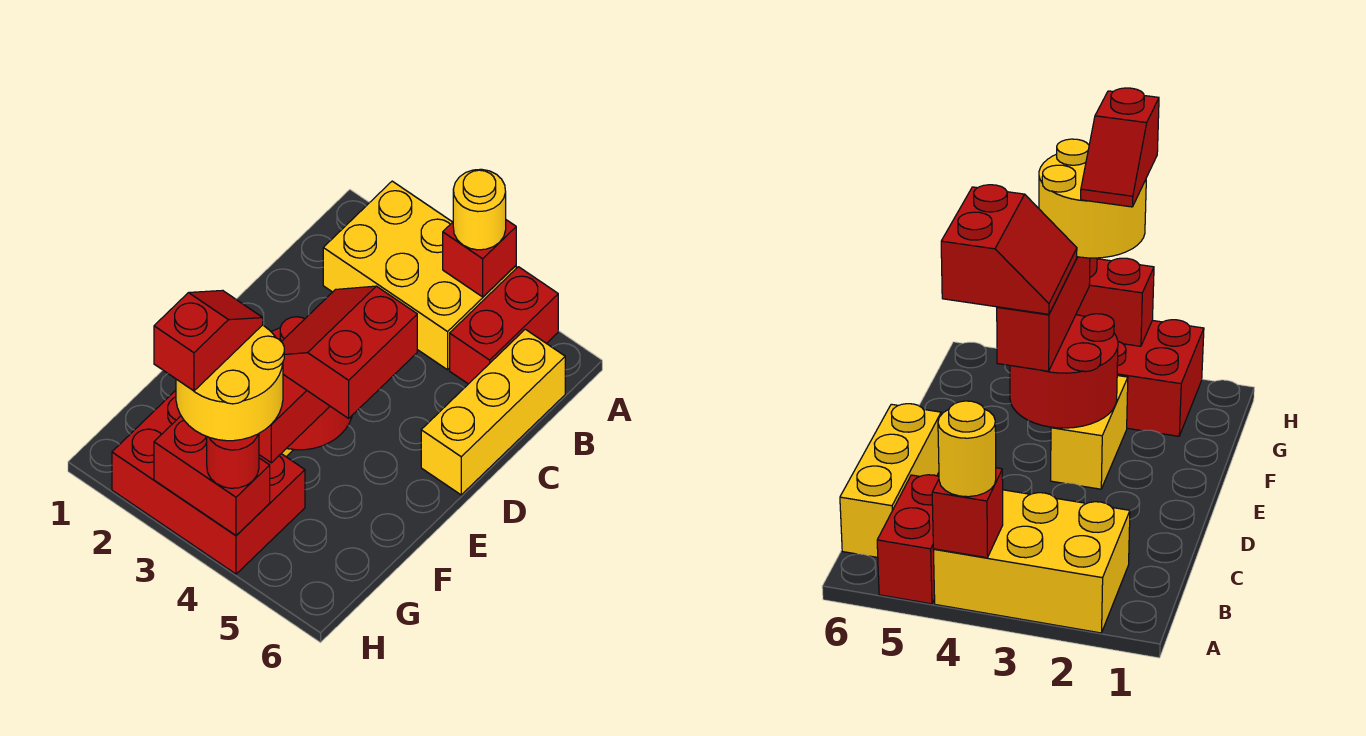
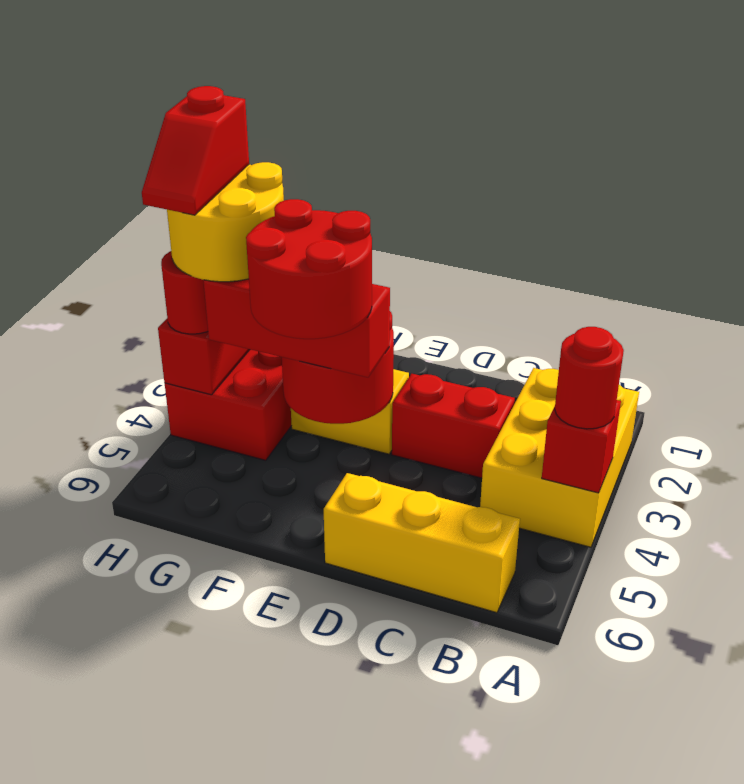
yellow 1x1 round brick [453,169,506,250] -> red 1x1 round brick [555,327,624,429]
red 1x2 brick [450,267,558,384] -> red 1x2 brick moved to [392,374,515,478]
red 2x2 slope [282,286,417,418] -> red 2x2 round brick [246,199,372,339]
red 1x2 slope [154,290,263,391] -> red 1x2 slope turned to [142,86,249,215]

